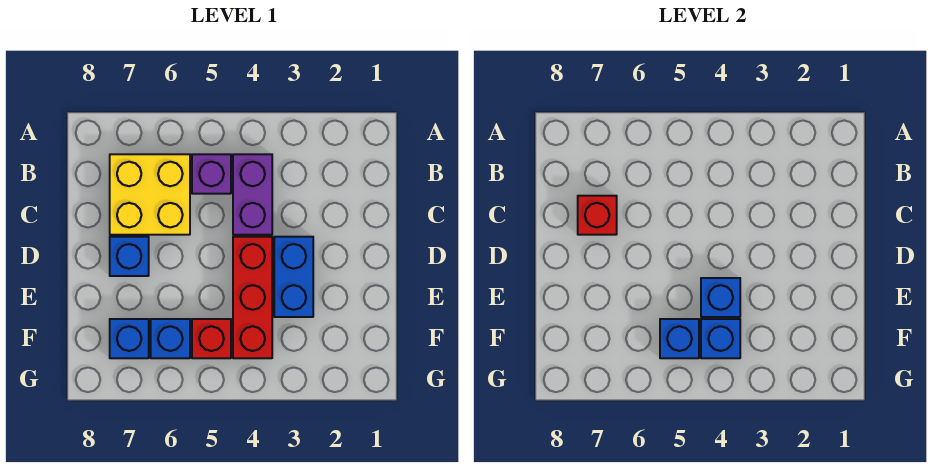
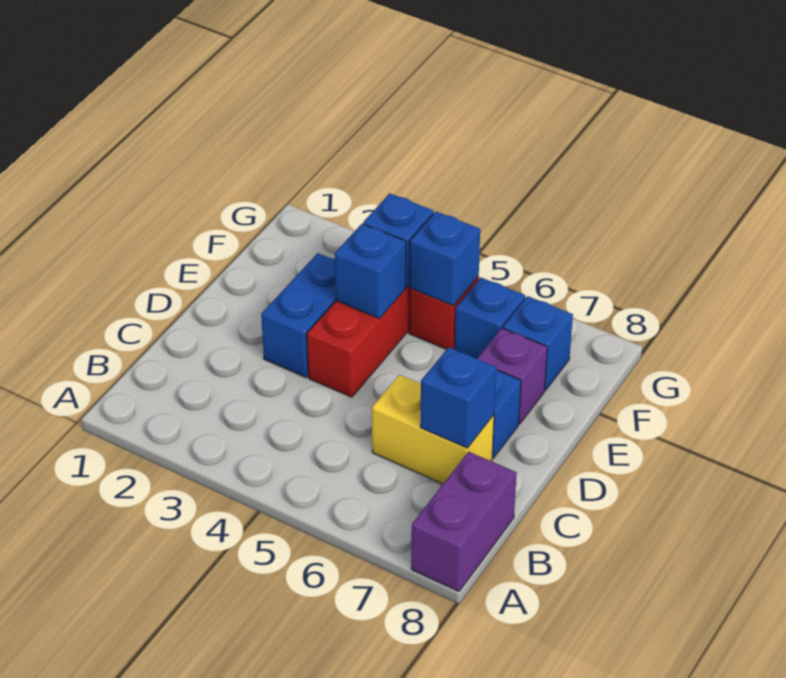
purple 1x2 brick [233,154,272,235] -> purple 1x2 brick moved to [411,452,517,591]
purple 1x1 brick [192,154,231,194] -> purple 1x1 brick moved to [477,328,547,424]
yellow 2x2 brick [110,154,190,235] -> yellow 1x2 brick [372,375,494,484]
red 1x1 brick [578,196,617,235] -> blue 1x1 brick [420,347,496,448]

